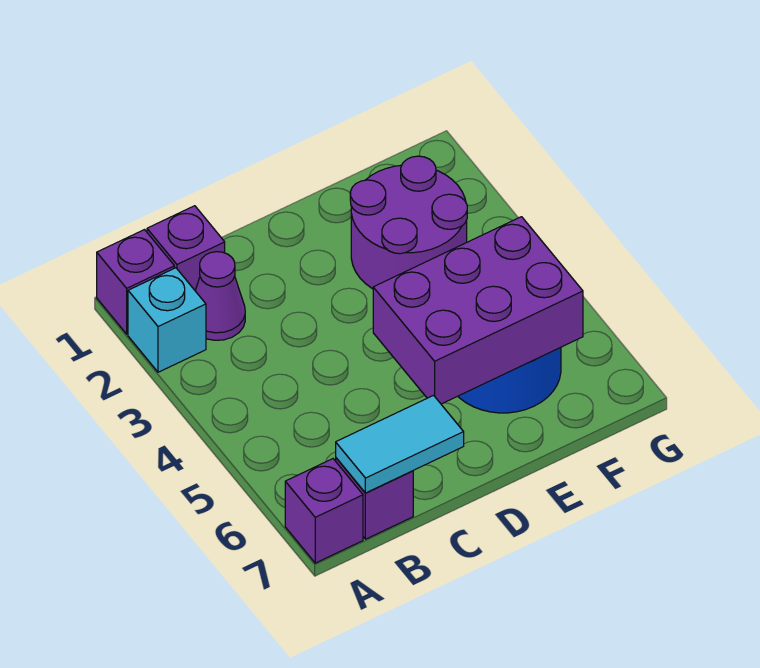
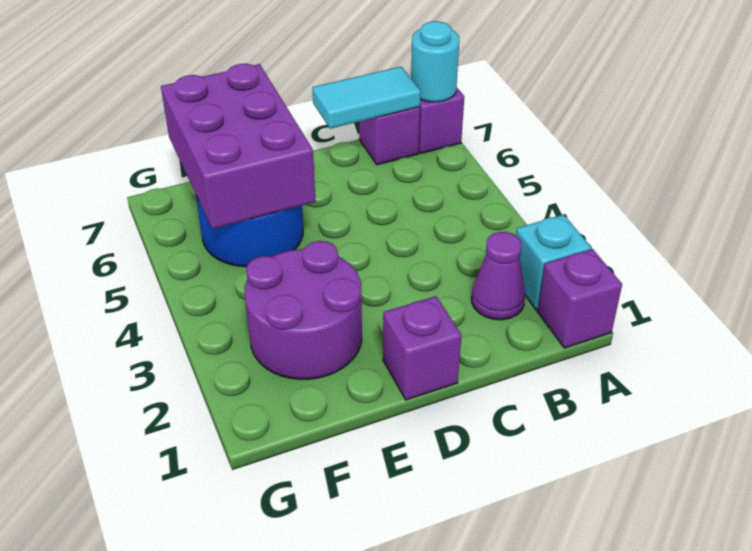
none -> cyan 1x1 round brick [411,21,459,102]
purple 1x1 brick [147,206,225,290] -> purple 1x1 brick moved to [383,296,461,400]
purple 2x3 brick [373,217,583,404] -> purple 2x3 brick turned to [161,64,316,229]

